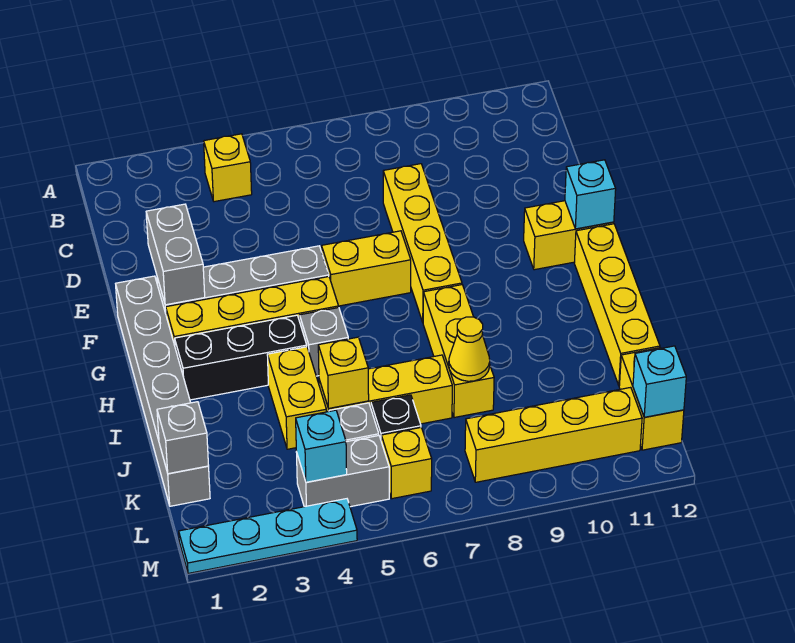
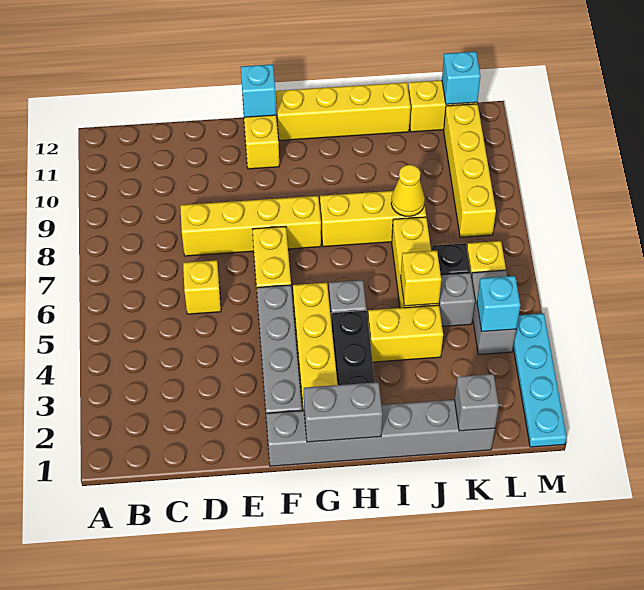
yellow 1x1 brick [204,134,252,202] -> yellow 1x1 brick moved to [183,260,221,314]
grey 1x2 brick [146,204,205,305] -> grey 1x2 brick moved to [304,382,383,442]

